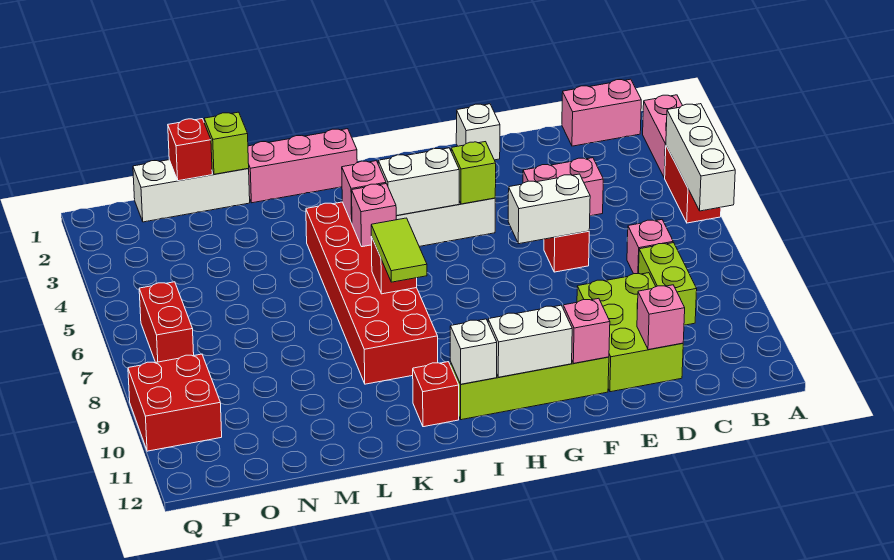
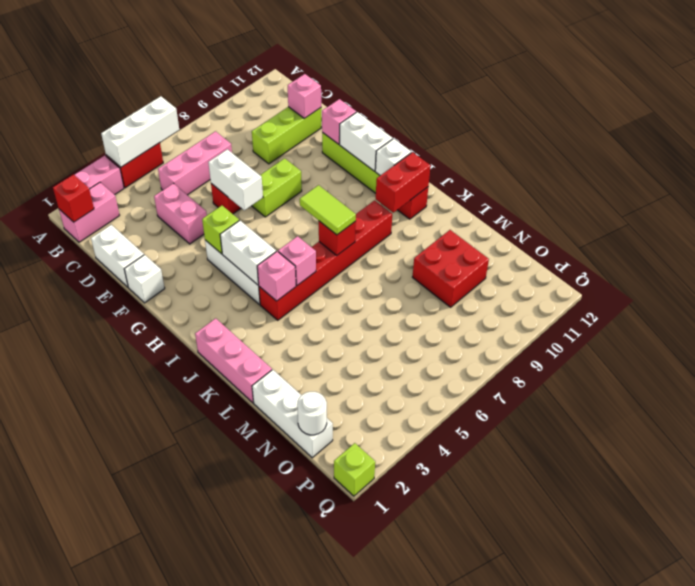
pink 1x2 brick [562,79,641,146] -> pink 1x2 brick turned to [59,182,120,242]
pink 1x1 brick [627,220,673,274] -> pink 1x3 brick [158,131,232,195]
lime 1x2 brick [639,243,697,325] -> lime 1x2 brick moved to [252,158,302,217]
none -> white 1x2 brick [91,225,144,287]
lime 2x3 brick [577,273,683,392] -> lime 1x3 brick [252,107,321,164]
red 2x6 brick [306,202,438,384] -> red 1x6 brick [259,200,392,320]
lime 1x2 tile [371,218,427,282] -> lime 1x2 tile turned to [300,185,356,235]
lime 1x1 brick [204,112,249,174] -> lime 1x1 brick moved to [334,443,375,496]
red 1x1 brick [168,119,212,181] -> red 1x1 brick moved to [53,175,94,222]
none -> white 1x1 round brick [297,392,327,435]
red 1x2 brick [139,282,194,363] -> red 1x2 brick moved to [376,152,431,213]
red 2x2 brick [128,354,222,451] -> red 2x2 brick moved to [413,230,489,307]

